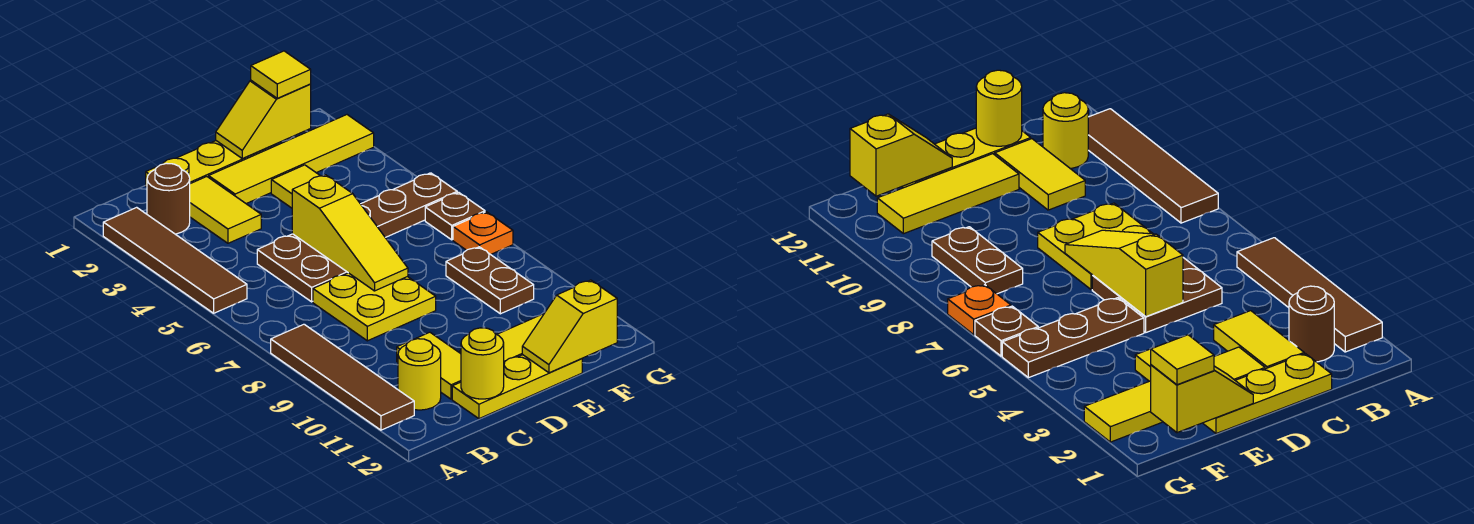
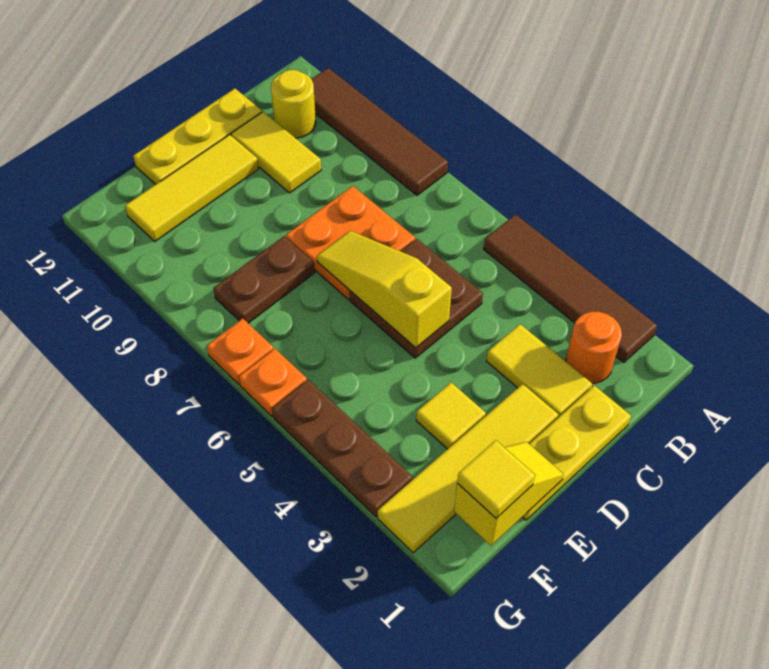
brown 1x1 round brick [147,163,190,234] -> orange 1x1 round brick [566,312,622,383]
yellow 2x2 plate [313,273,436,341] -> orange 2x2 plate [286,186,415,299]
yellow 1x1 round brick [461,328,504,399] -> none
brown 1x3 plate [361,173,457,237] -> brown 1x3 plate turned to [272,380,413,517]
yellow 1x2 slope [522,280,617,373] -> none
brown 1x2 plate [446,247,534,314] -> brown 1x2 plate turned to [213,236,315,323]
brown 1x1 plate [425,192,485,240] -> orange 1x1 plate [239,349,307,416]

